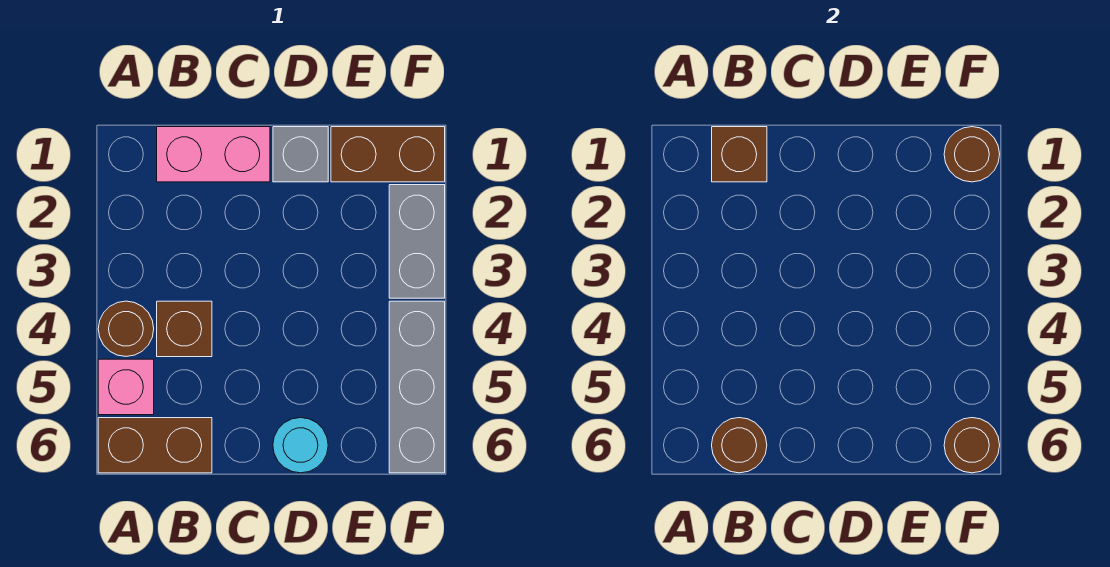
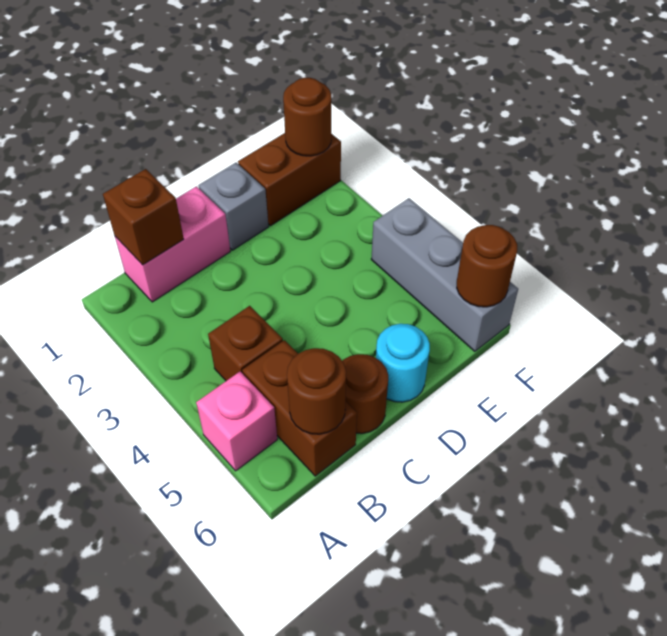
brown 1x1 round brick [98,301,154,356] -> brown 1x1 round brick moved to [342,354,388,434]
brown 1x2 brick [98,418,212,473] -> brown 1x2 brick turned to [242,340,357,476]
grey 1x2 brick [389,185,445,298] -> none

